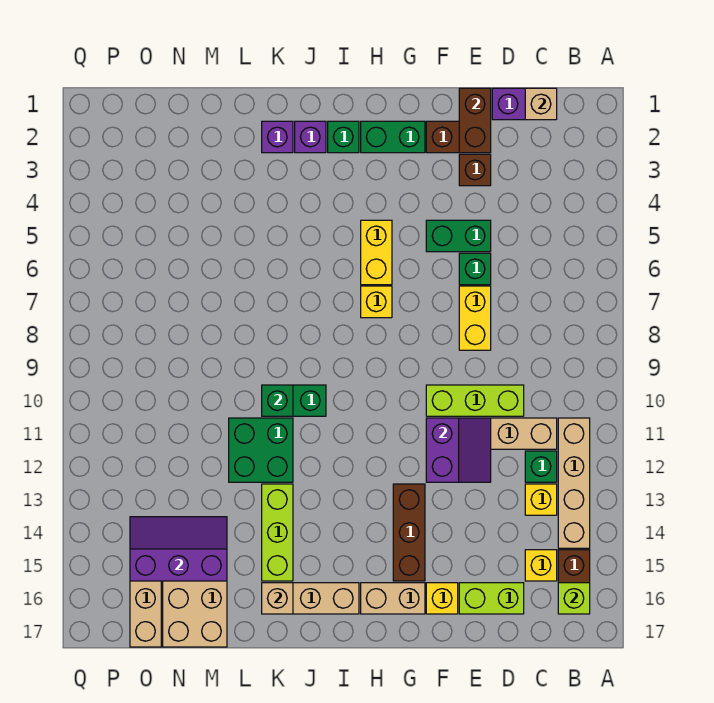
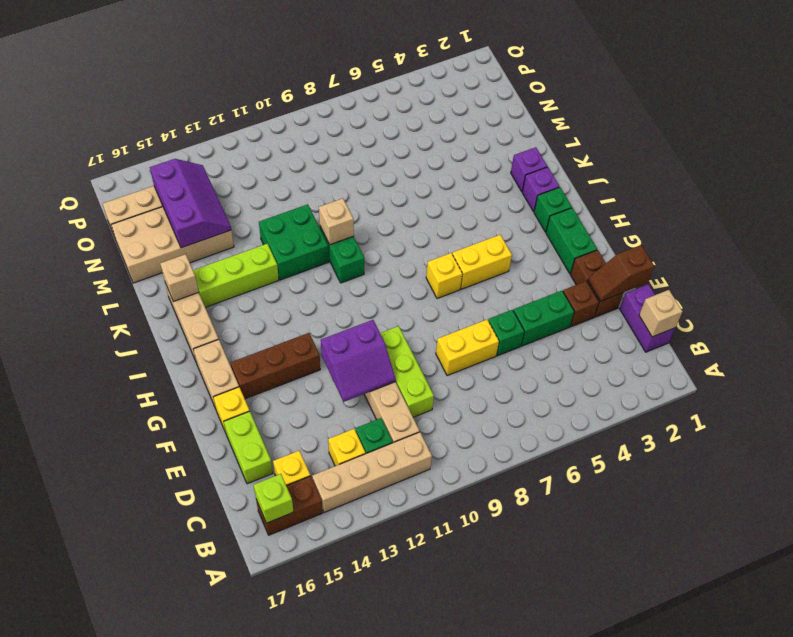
brown 1x2 brick [459,88,491,153] -> brown 1x2 slope [588,245,654,301]
green 1x2 brick [426,220,491,252] -> green 1x2 brick turned to [513,291,574,346]
green 1x1 brick [262,385,293,416] -> tan 1x1 brick [319,198,354,245]

